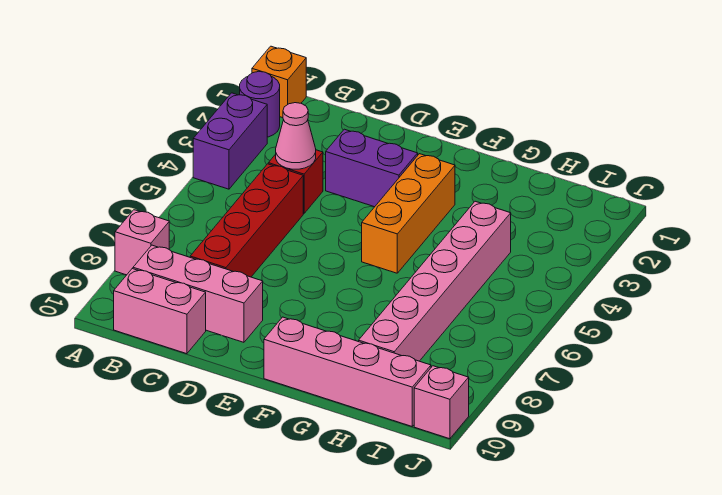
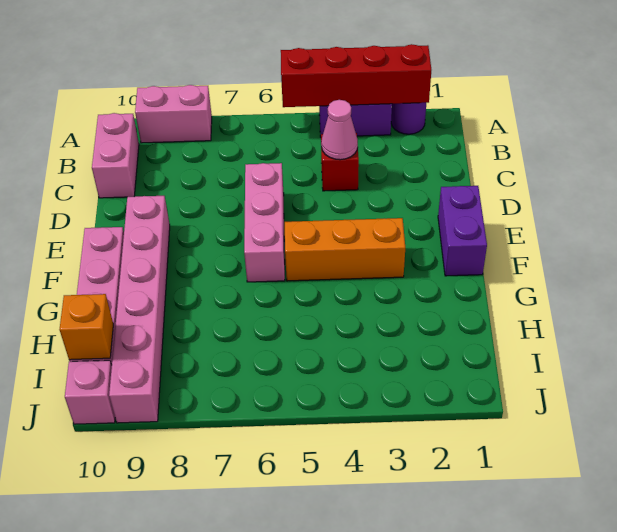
orange 1x1 brick [252,46,306,118] -> orange 1x1 brick moved to [60,294,113,360]
pink 1x1 brick [115,210,169,275] -> pink 1x2 brick [135,85,212,143]
pink 1x3 brick [133,245,263,342] -> pink 1x3 brick moved to [244,163,285,282]
red 1x4 brick [190,164,303,277] -> red 1x4 brick moved to [281,44,431,107]
purple 1x2 brick [326,129,418,207] -> purple 1x2 brick moved to [438,186,487,276]
pink 1x6 brick [359,201,511,361] -> pink 1x6 brick turned to [109,196,170,423]

